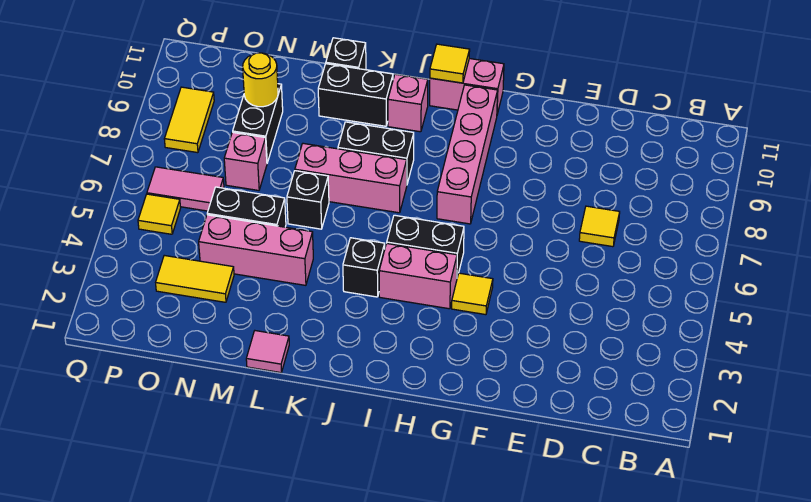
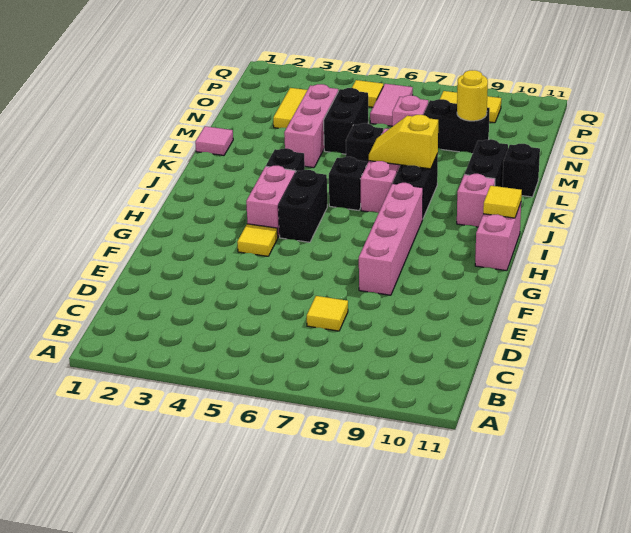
pink 1x4 brick [437,85,498,224] -> pink 1x4 brick turned to [359,183,423,295]
none -> black 1x1 brick [329,157,367,210]
none -> yellow 1x2 slope [369,115,438,169]

